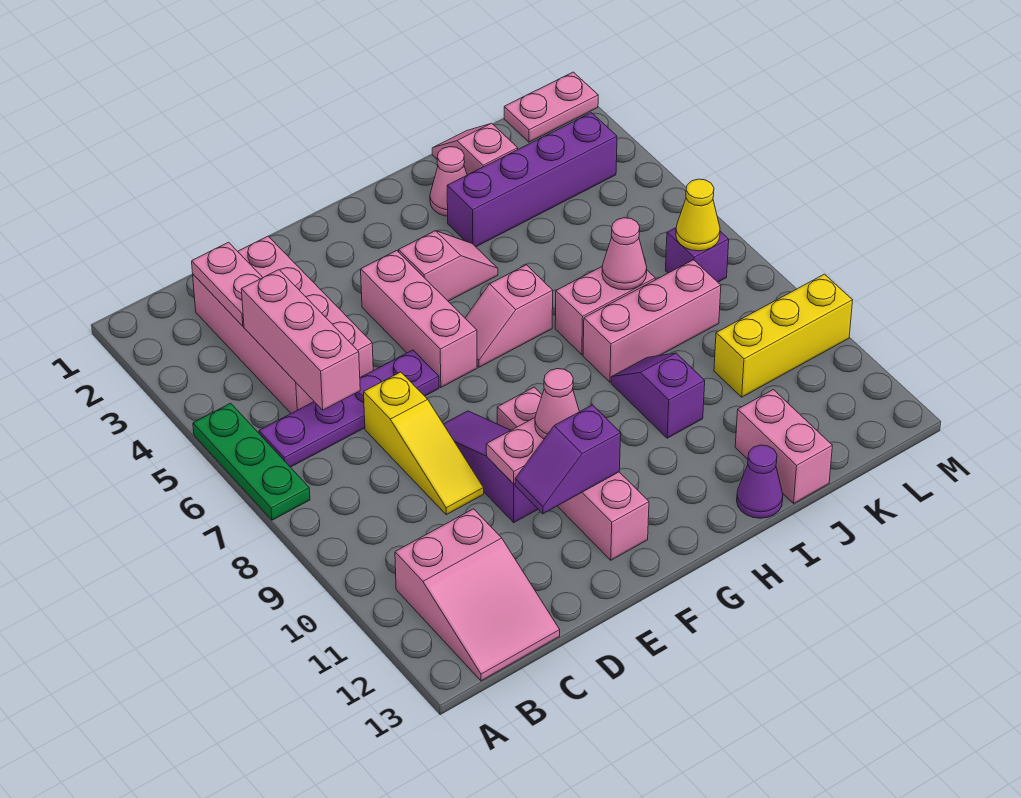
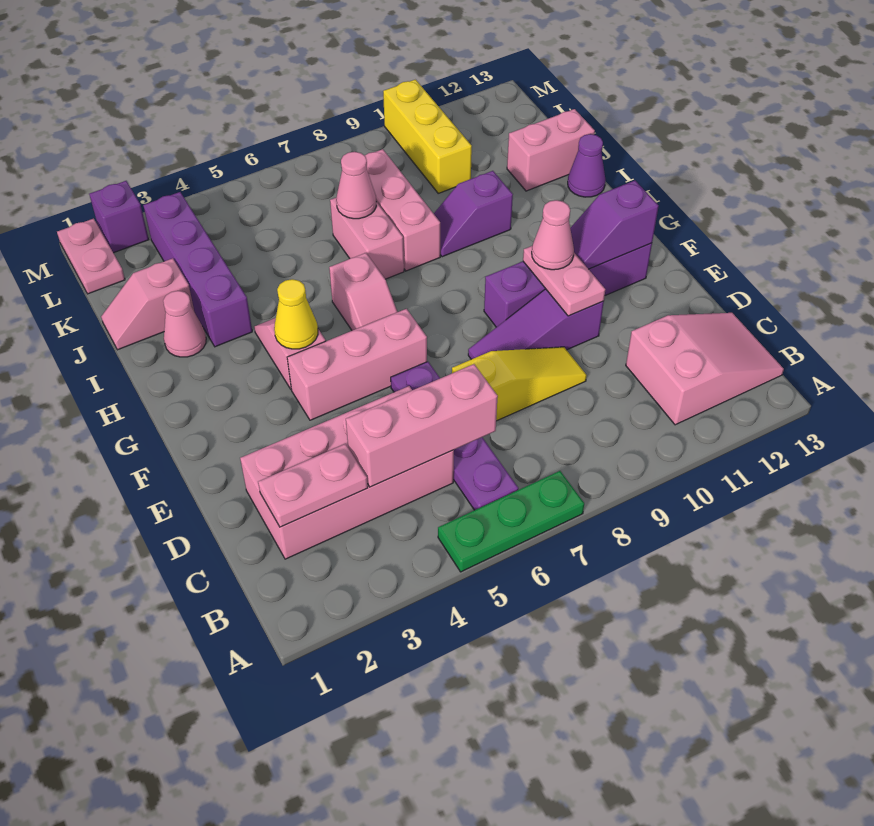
purple 1x2 slope [515,405,621,514] -> purple 1x2 slope turned to [570,181,659,269]
pink 1x4 brick [497,387,649,560] -> purple 1x4 brick [484,243,652,327]
purple 1x1 brick [665,228,729,282] -> purple 1x1 brick moved to [89,181,149,253]
yellow 1x1 cone [676,179,720,251] -> yellow 1x1 cone moved to [274,279,318,349]

